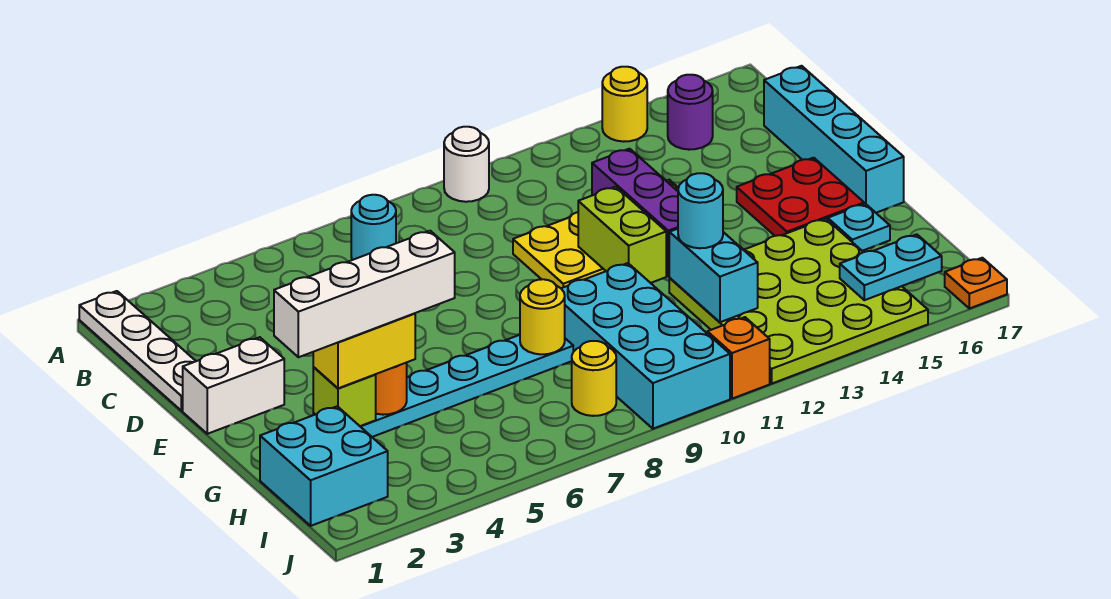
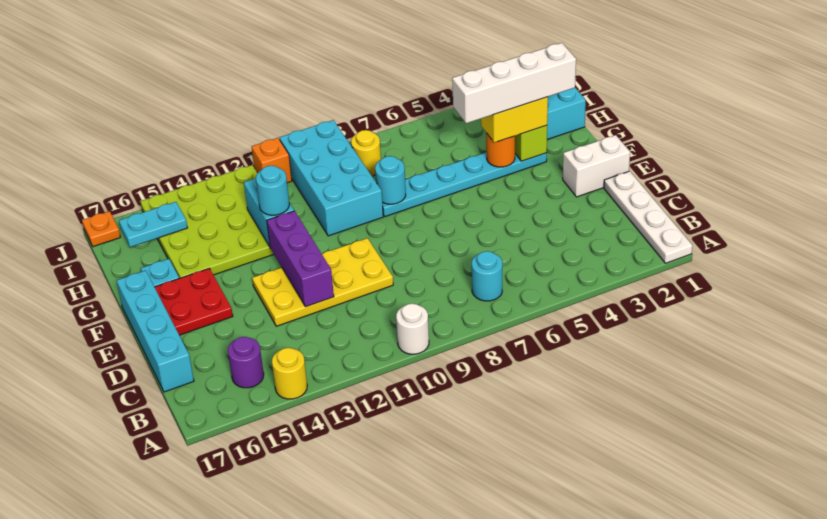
lime 1x2 brick [578,187,666,283] -> none
yellow 1x1 round brick [520,279,565,354] -> cyan 1x1 round brick [375,156,406,204]

